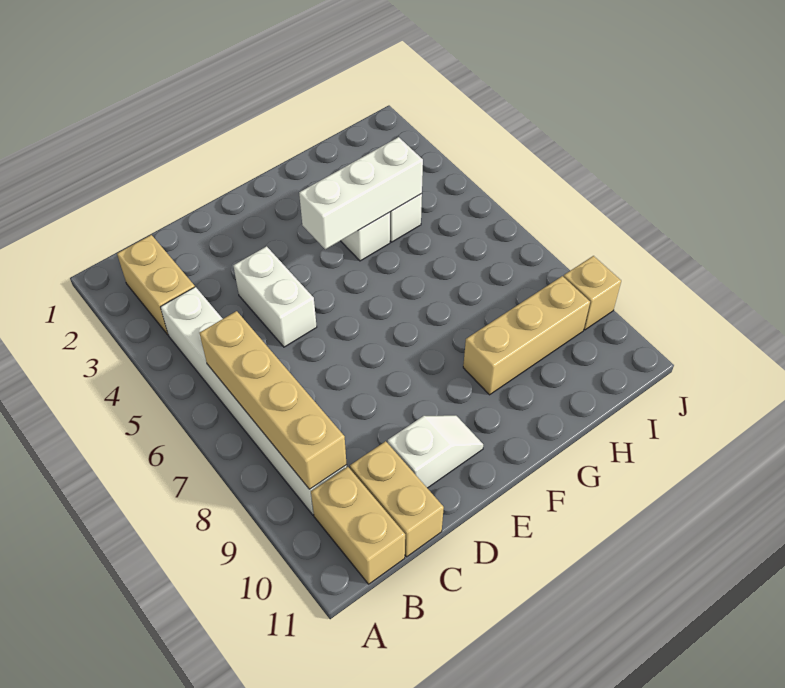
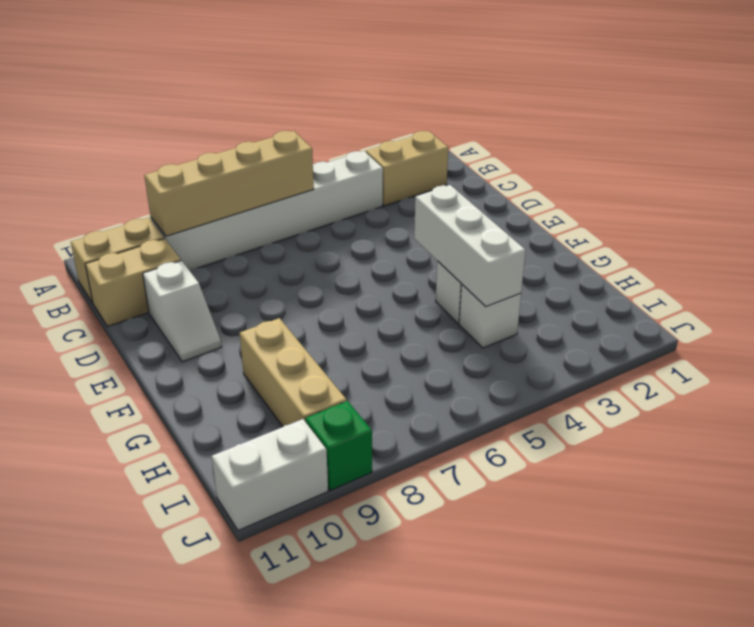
white 1x2 brick [233,246,317,347] -> white 1x2 brick moved to [212,419,328,530]
tan 1x1 brick [564,256,621,330] -> green 1x1 brick [305,401,372,490]

